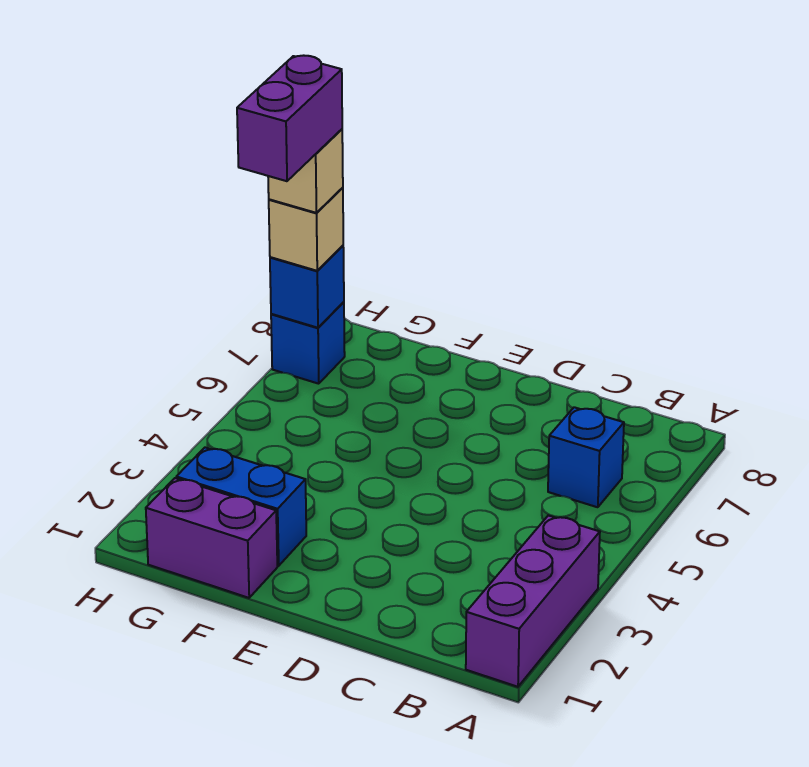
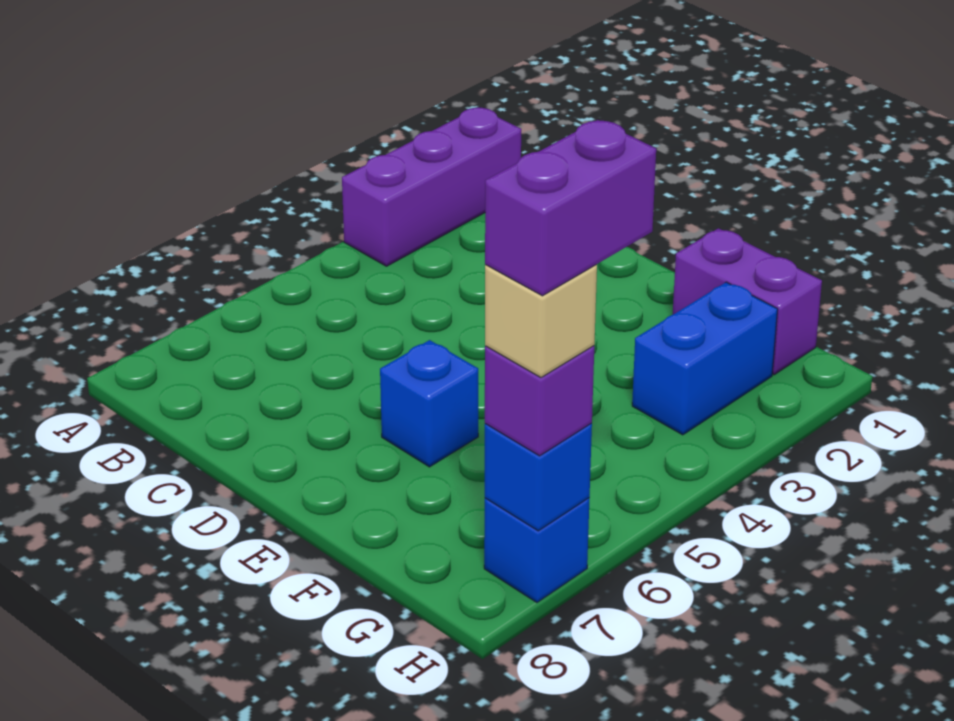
blue 1x1 brick [548,407,624,507] -> blue 1x1 brick moved to [380,340,478,467]
blue 1x2 brick [176,447,306,566] -> blue 1x2 brick turned to [632,282,778,435]
tan 1x1 brick [269,188,343,271] -> purple 1x1 brick [485,346,594,456]

